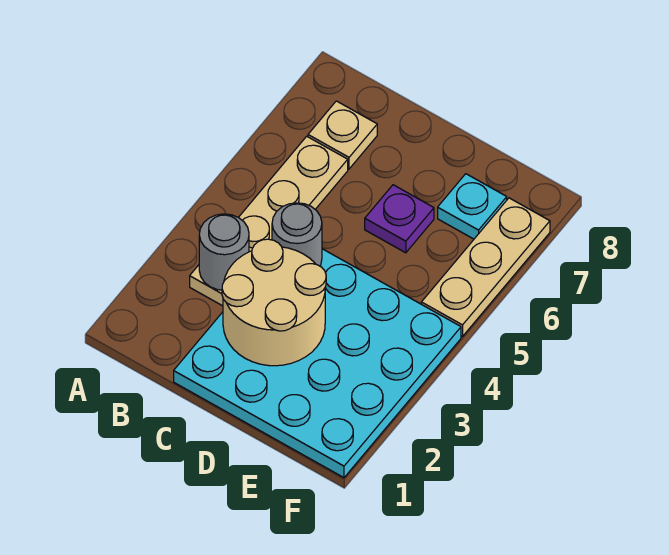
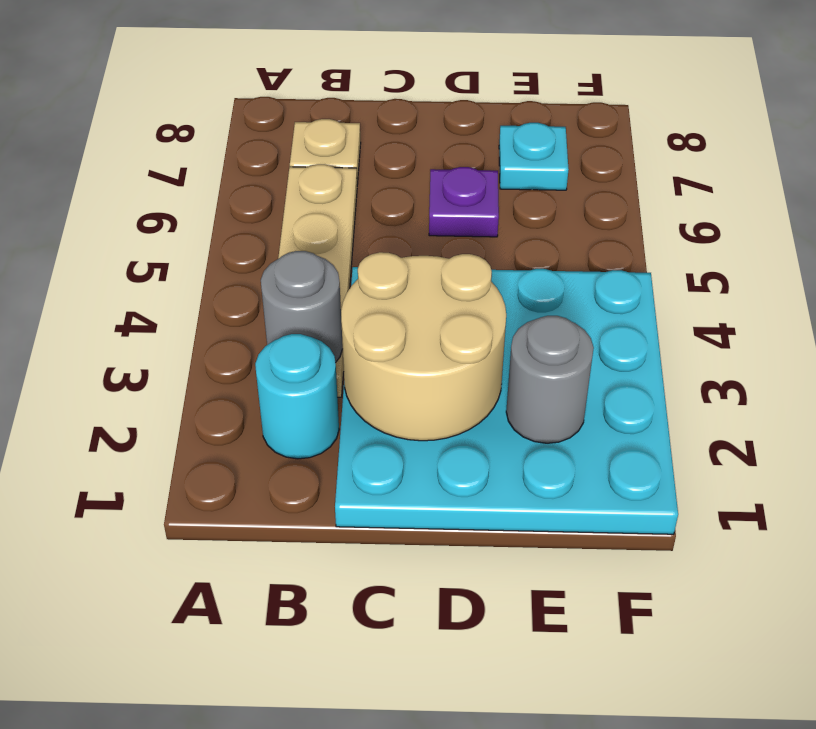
none -> cyan 1x1 round brick [255,334,339,459]
grey 1x1 round brick [272,203,322,266] -> grey 1x1 round brick moved to [506,316,594,443]
tan 1x3 plate [421,198,550,336] -> none

